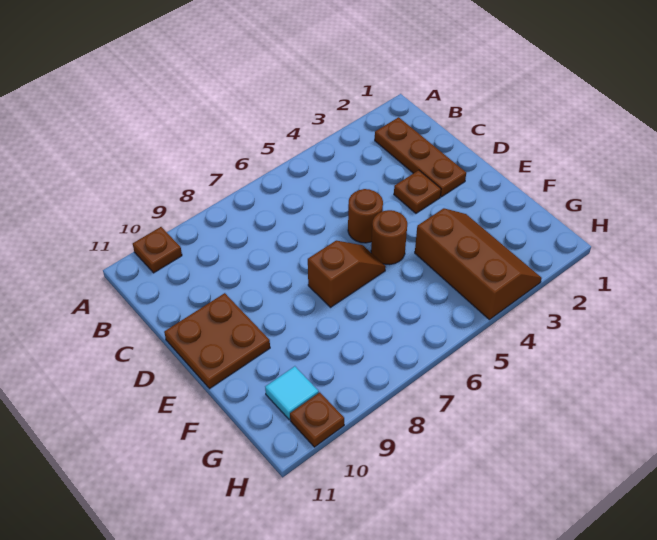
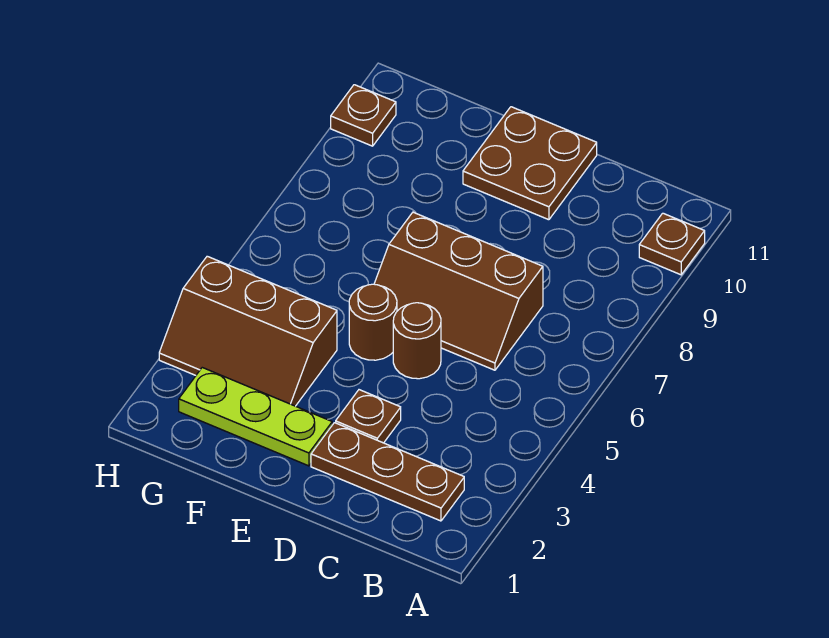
none -> lime 1x3 plate [179,368,332,466]
brown 1x2 slope [308,241,386,307] -> brown 2x3 slope [374,212,543,370]
cyan 1x1 tile [265,366,319,420] -> none

